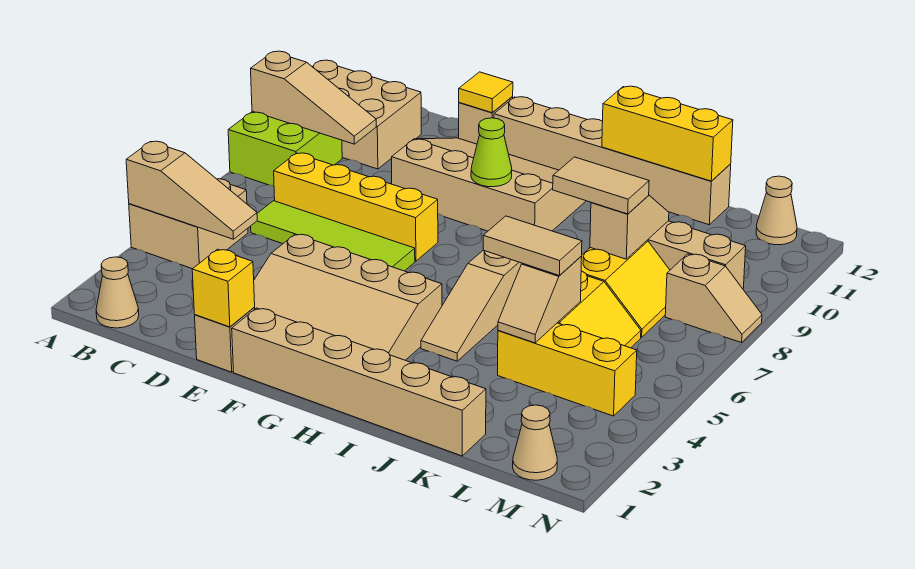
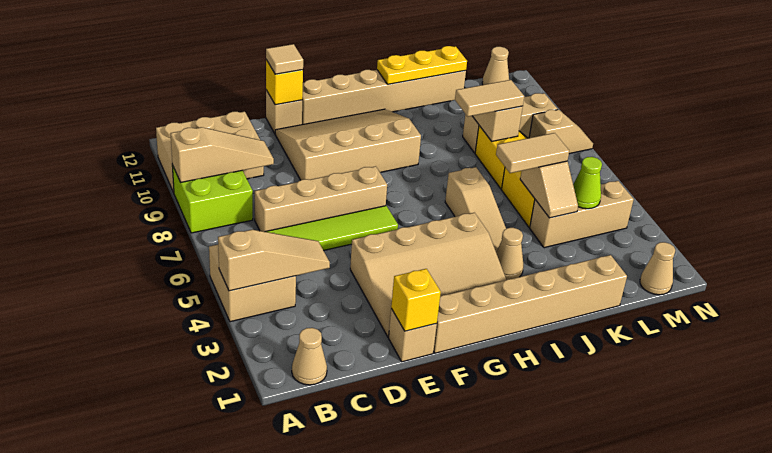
yellow 1x4 brick [274,153,438,261] -> tan 1x4 brick [255,166,387,232]
yellow 1x1 tile [459,72,513,113] -> yellow 1x1 brick [266,60,303,105]
none -> tan 1x1 tile [266,44,303,74]
lime 1x1 cone [471,118,512,187] -> lime 1x1 cone moved to [573,157,602,209]
none -> tan 1x1 cone [496,228,523,280]
yellow 1x3 brick [602,86,733,181] -> yellow 1x3 plate [377,46,467,84]
yellow 1x3 brick [498,323,637,416] -> tan 1x3 brick [530,181,634,248]

